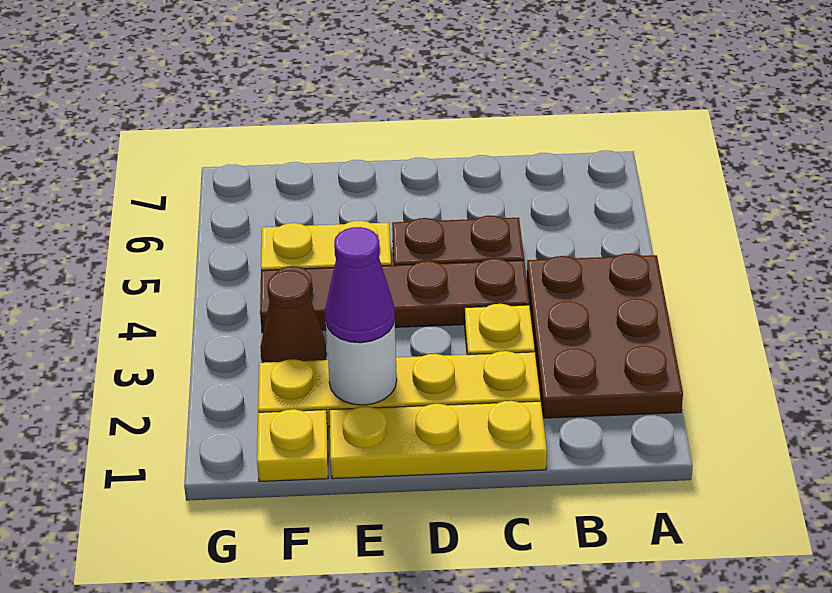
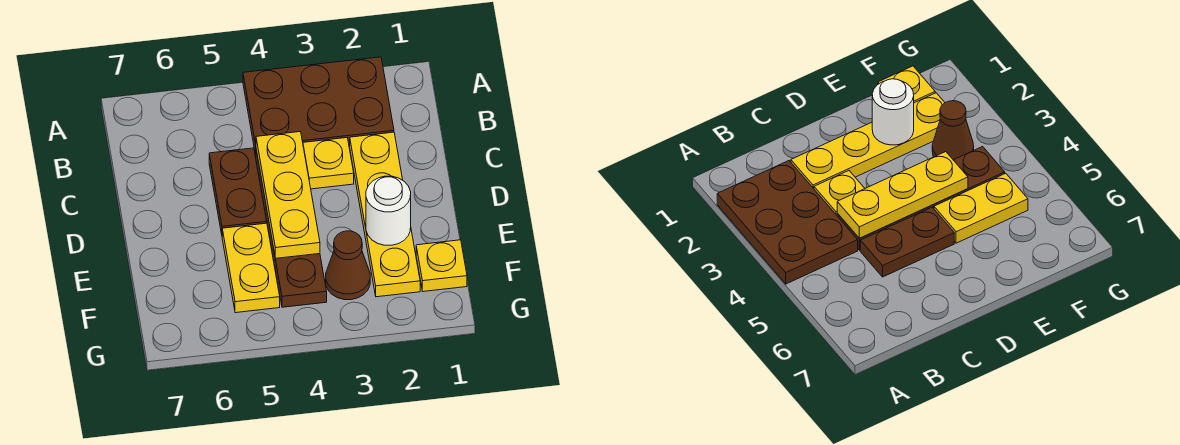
yellow 1x3 plate [330,401,547,479] -> yellow 1x3 plate moved to [256,132,320,259]
purple 1x1 cone [325,227,395,343] -> none

